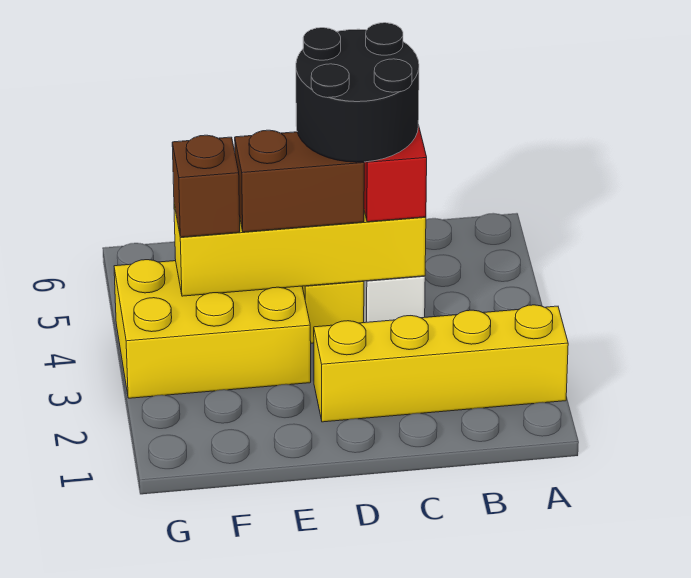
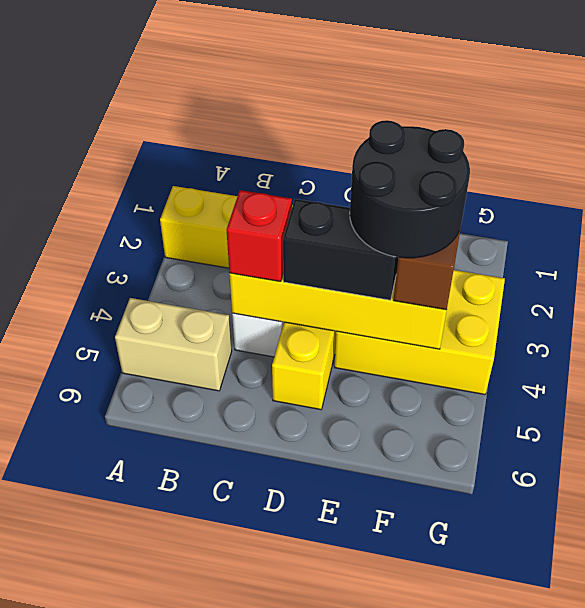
none -> tan 1x2 brick [115,298,232,391]
black 2x2 round brick [296,23,419,162] -> black 2x2 round brick moved to [350,120,470,258]
brown 1x2 brick [235,130,364,232] -> black 1x2 brick [283,199,398,300]

